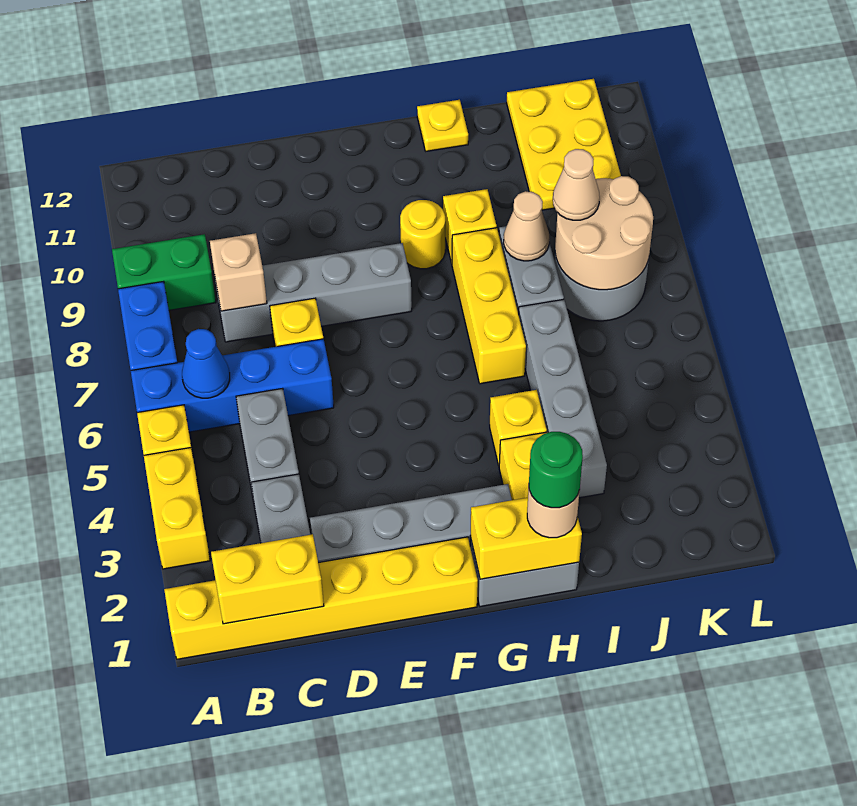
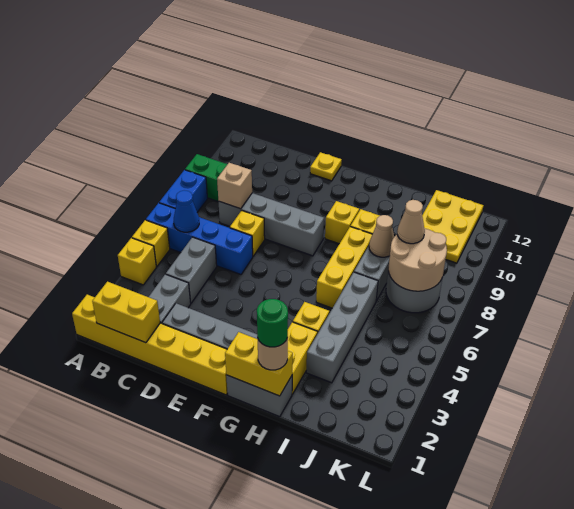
yellow 1x2 brick [144,448,210,569] -> yellow 1x1 brick [118,238,156,285]
yellow 1x1 round brick [400,200,445,269] -> yellow 1x1 brick [325,201,359,244]
yellow 1x1 plate [417,100,468,151] -> yellow 1x1 plate moved to [310,152,342,181]

